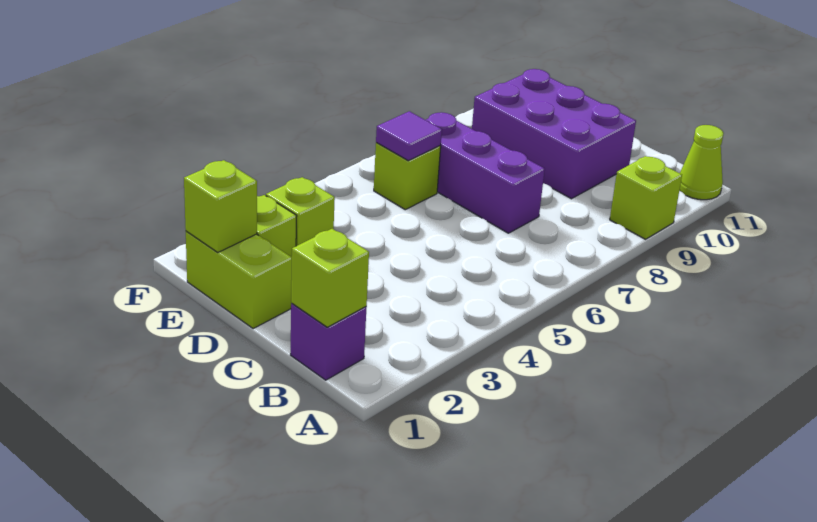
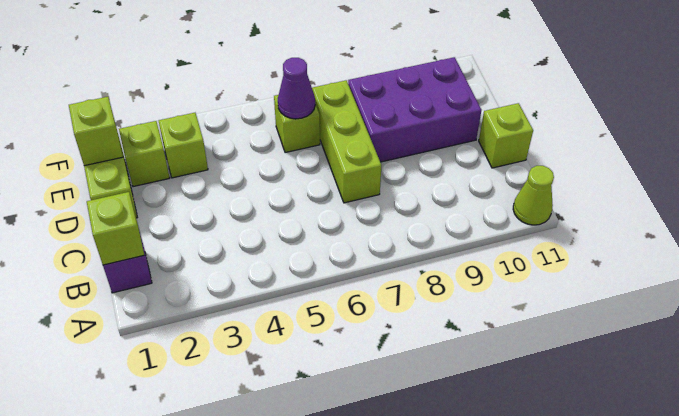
lime 1x1 brick [610,156,682,239] -> lime 1x1 brick moved to [479,103,533,168]
purple 1x3 brick [426,113,545,233] -> lime 1x3 brick [312,80,382,203]
purple 2x3 brick [472,69,636,199] -> purple 2x3 brick turned to [348,57,481,162]
purple 1x1 tile [376,111,442,161] -> purple 1x1 cone [278,58,315,119]

